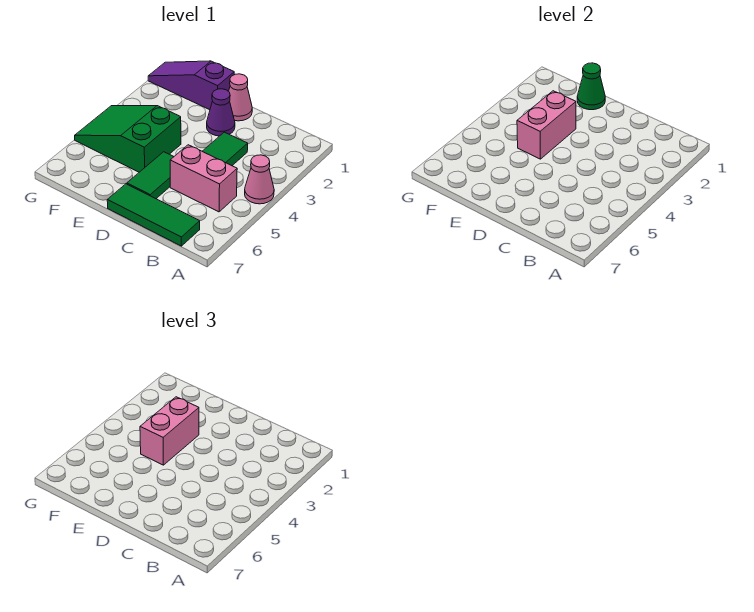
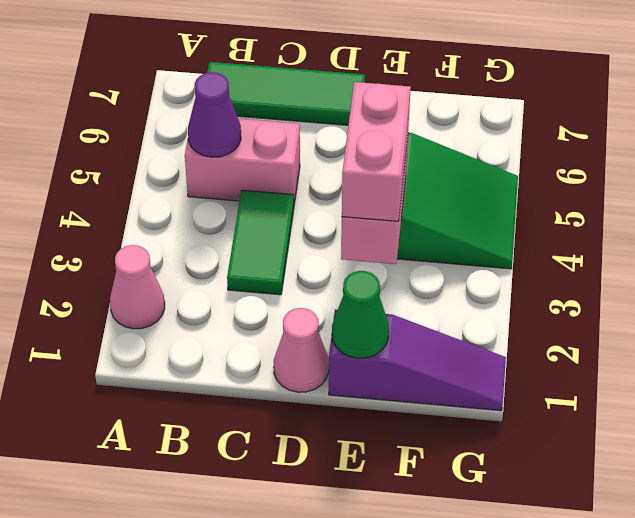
pink 1x1 cone [245,155,274,204] -> pink 1x1 cone moved to [110,245,165,329]
purple 1x1 cone [207,89,235,136] -> purple 1x1 cone moved to [188,72,241,157]
green 1x2 tile [127,152,174,199] -> none

